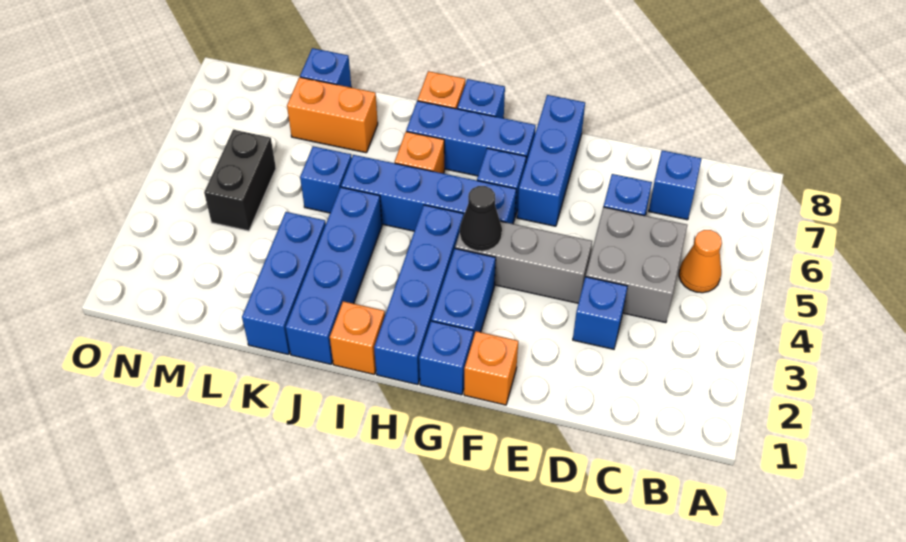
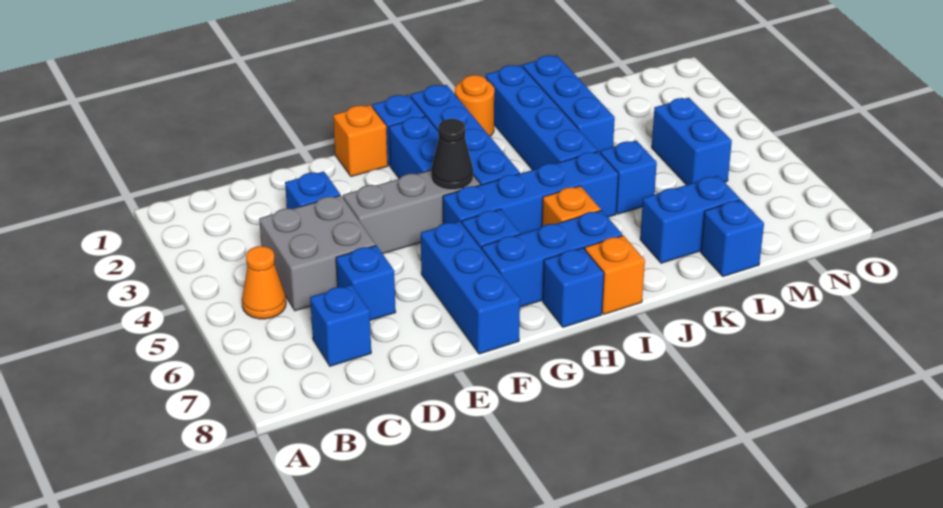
orange 1x1 brick [330,301,385,374] -> orange 1x1 round brick [455,75,494,136]
orange 1x2 brick [287,77,378,153] -> blue 1x2 brick [640,176,740,263]
black 1x2 brick [204,130,276,231] -> blue 1x2 brick [652,98,732,185]

